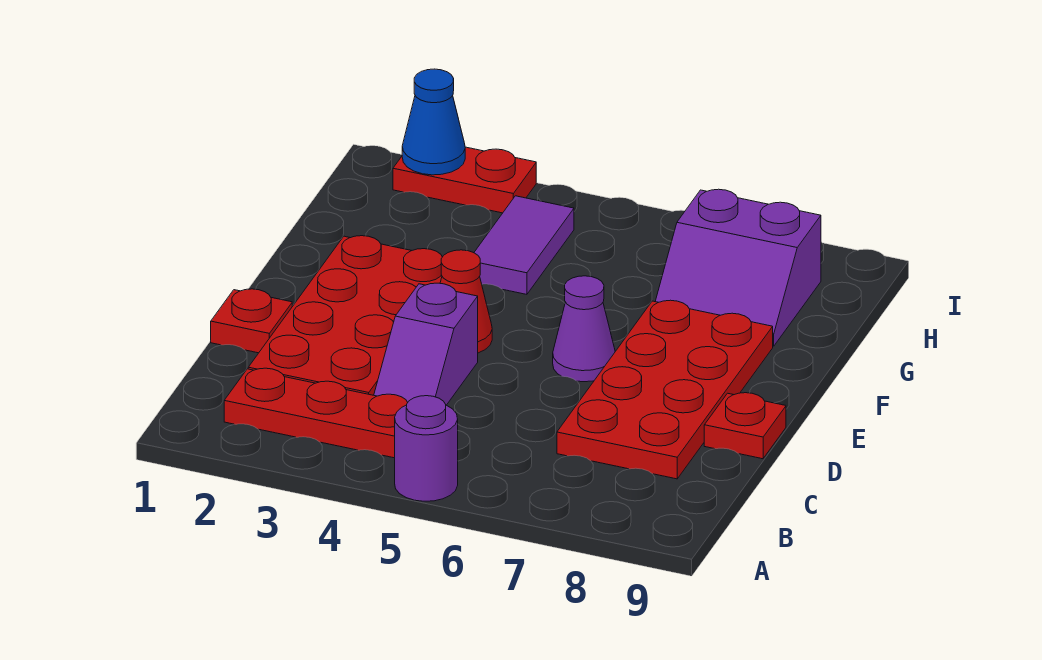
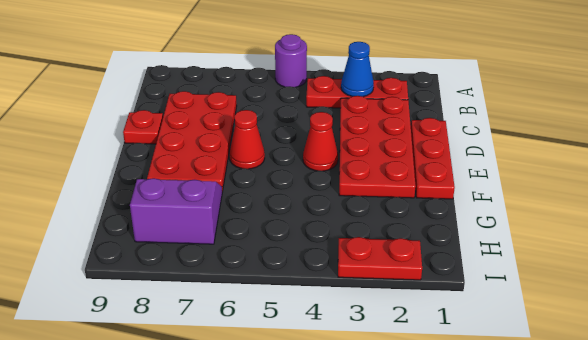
purple 1x2 slope [374,283,478,405] -> none
red 1x1 plate [211,289,292,353] -> red 1x3 plate [411,118,455,199]
purple 1x1 cone [553,276,615,382] -> red 1x1 cone [230,110,265,169]
purple 1x2 tile [474,196,574,294] -> none
blue 1x1 cone [402,69,465,175] -> blue 1x1 cone moved to [341,42,374,97]

